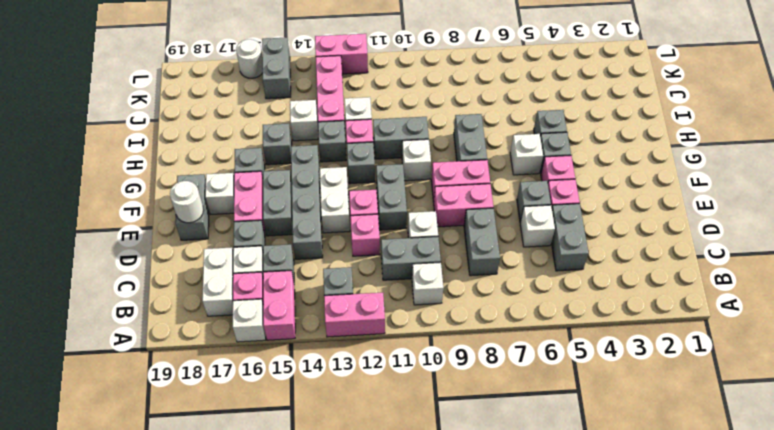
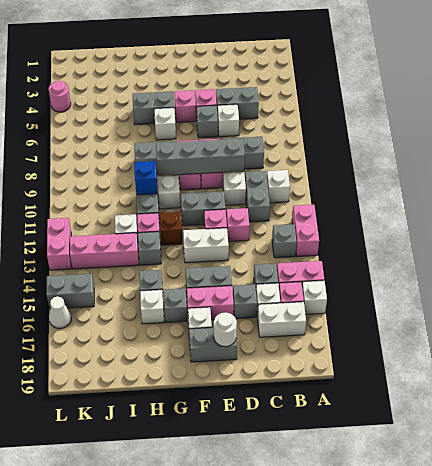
grey 1x4 brick [291,145,323,259] -> grey 1x4 brick moved to [156,139,245,176]
grey 1x1 brick [347,142,375,184] -> brown 1x1 brick [160,212,182,245]
none -> blue 1x1 brick [134,161,157,195]
white 1x1 brick [290,100,318,141] -> white 1x1 brick moved to [140,290,164,324]
none -> pink 1x1 round brick [49,81,71,112]
white 1x1 round brick [236,39,263,78] -> white 1x1 cone [49,297,71,329]

